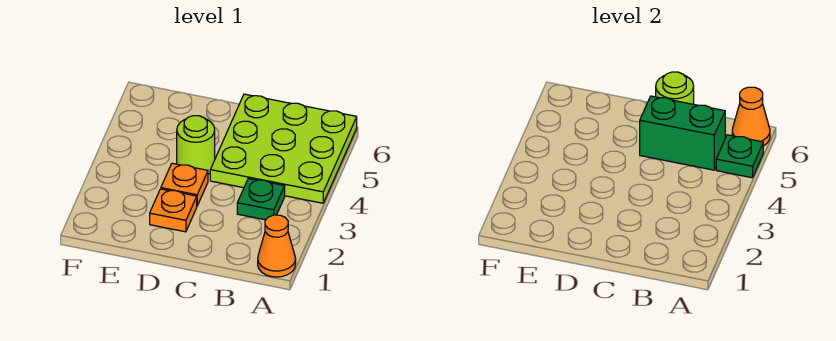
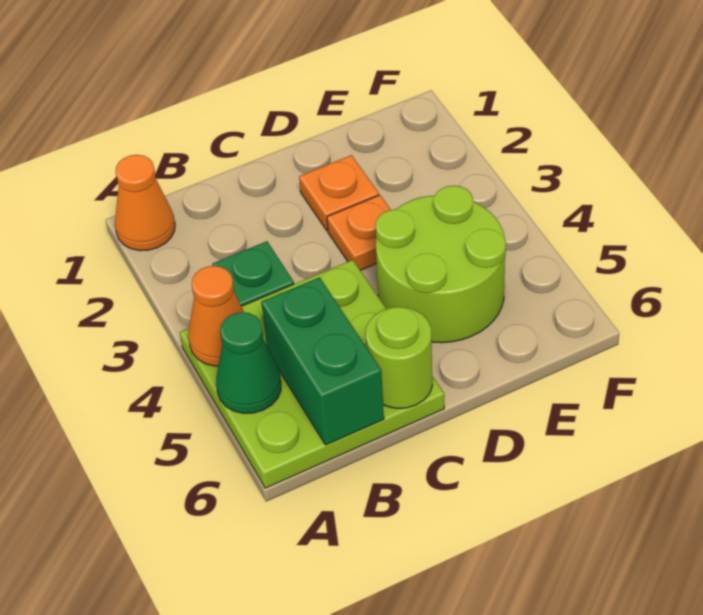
green 1x1 plate [716,135,763,178] -> green 1x1 cone [216,312,281,413]
orange 1x1 cone [732,87,770,146] -> orange 1x1 cone moved to [188,266,244,366]
green 1x2 brick [640,96,725,170] -> green 1x2 brick turned to [261,277,384,445]
lime 1x1 round brick [177,116,215,174] -> lime 2x2 round brick [376,186,506,343]

